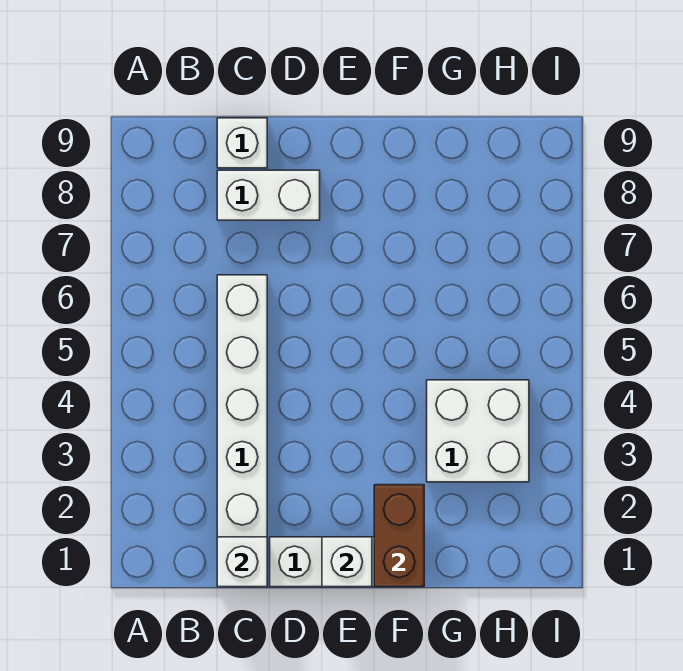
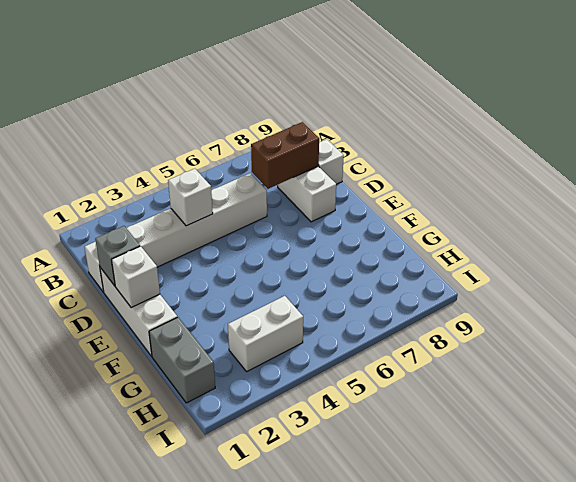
white 1x1 brick [217,537,267,587] -> white 1x1 brick moved to [168,169,213,226]
none -> grey 1x1 brick [95,226,140,286]
brown 1x2 brick [374,485,424,587] -> brown 1x2 brick moved to [251,122,319,189]
none -> grey 1x2 brick [149,317,215,403]
white 2x2 brick [427,380,529,482] -> white 1x2 brick [228,296,303,371]

